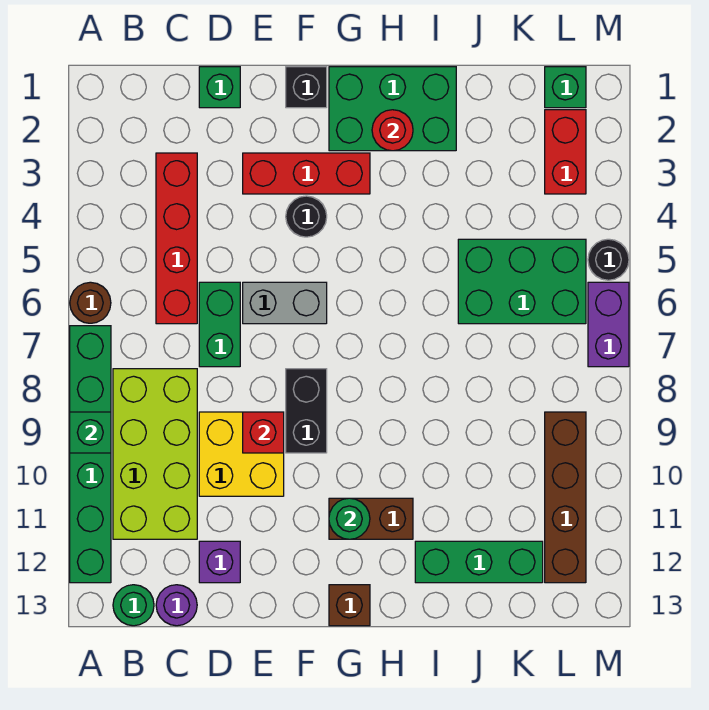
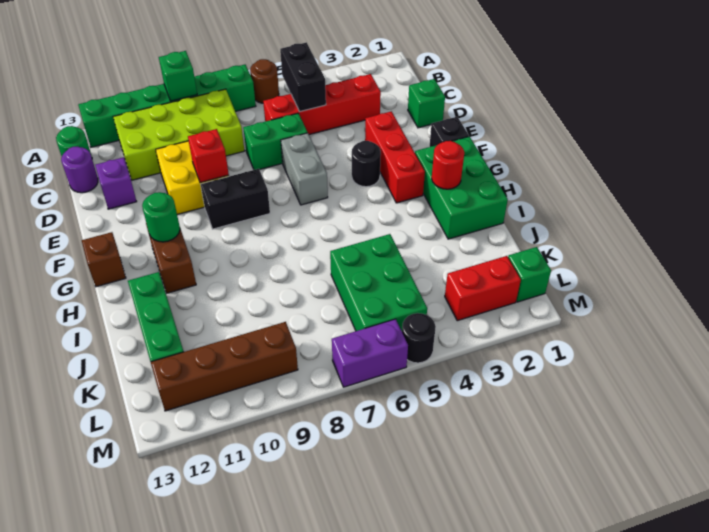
none -> black 1x2 brick [280,42,326,112]

